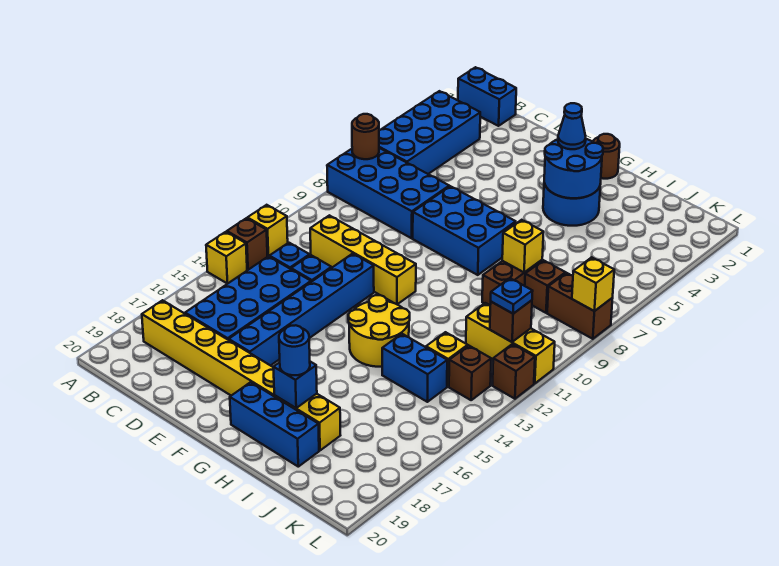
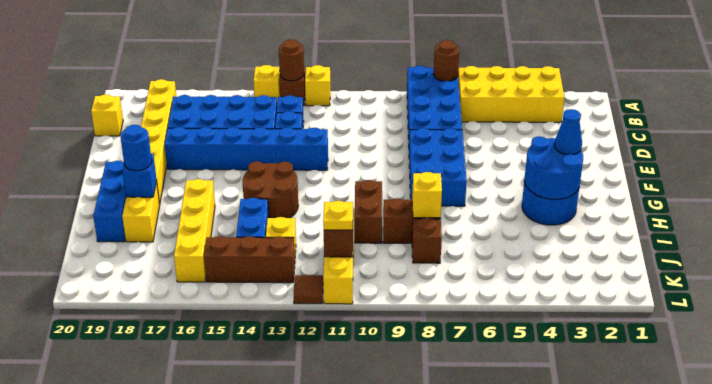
blue 1x2 brick [458,67,516,126] -> none
blue 2x4 brick [379,91,480,174] -> yellow 2x4 brick [458,66,564,122]
yellow 1x4 brick [310,215,416,304] -> yellow 1x4 brick moved to [174,179,215,282]
brown 1x1 round brick [593,134,620,179] -> brown 1x1 round brick moved to [279,39,304,81]
yellow 2x2 round brick [348,295,410,367] -> brown 2x2 round brick [243,161,298,218]
brown 1x2 brick [547,273,613,339] -> brown 1x2 brick moved to [355,180,382,243]
blue 1x1 plate [491,278,533,314] -> yellow 1x1 plate [323,201,353,230]
brown 1x1 brick [449,346,491,400] -> brown 1x3 brick [204,236,295,283]
yellow 1x1 brick [572,257,614,311] -> yellow 1x1 brick moved to [91,94,123,136]
brown 1x1 brick [493,344,535,399] -> brown 1x1 tile [294,275,323,304]

